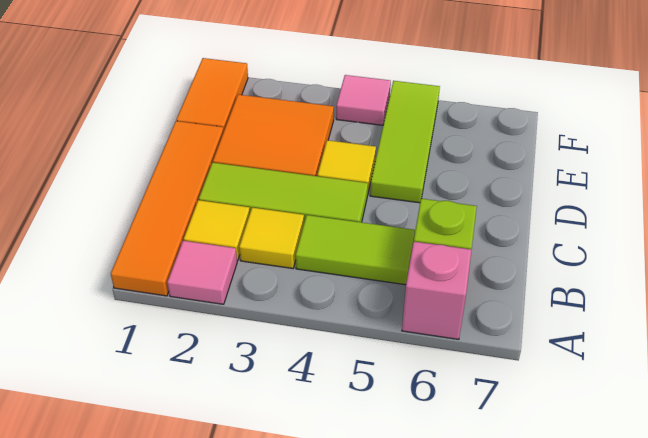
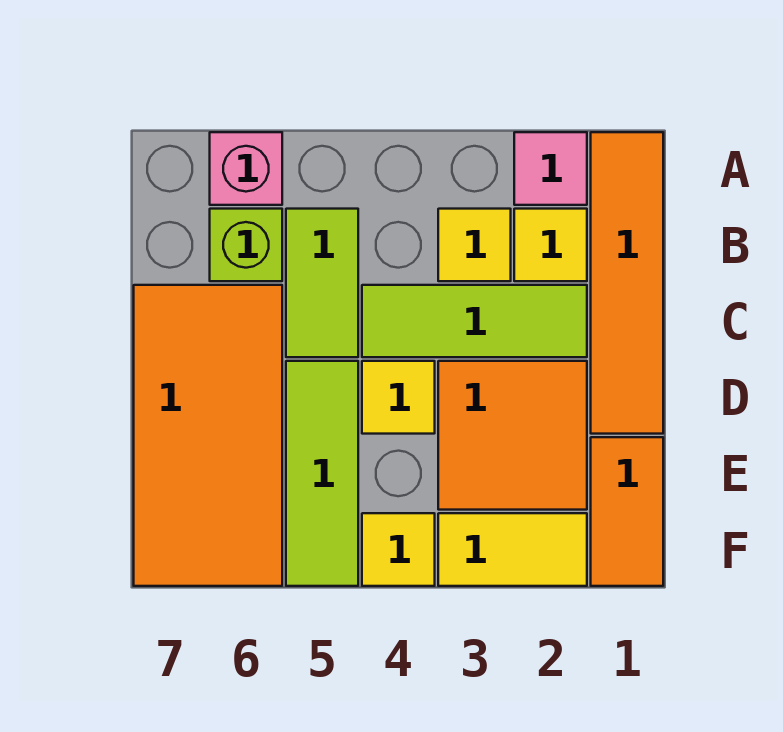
lime 1x2 tile [296,215,415,285] -> lime 1x2 tile turned to [286,209,358,357]
none -> orange 2x4 tile [134,285,282,586]
none -> yellow 1x2 tile [438,513,587,586]
pink 1x1 tile [336,75,391,125] -> yellow 1x1 tile [362,513,435,586]

